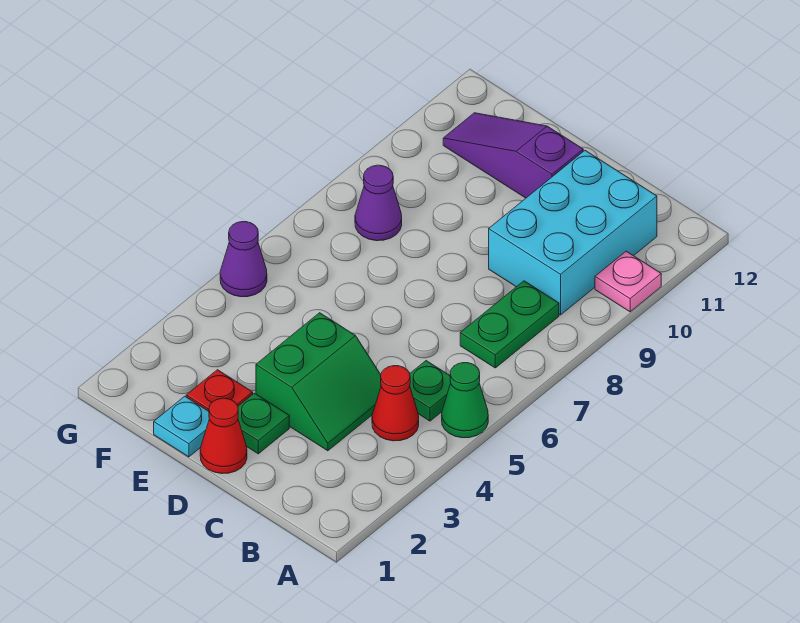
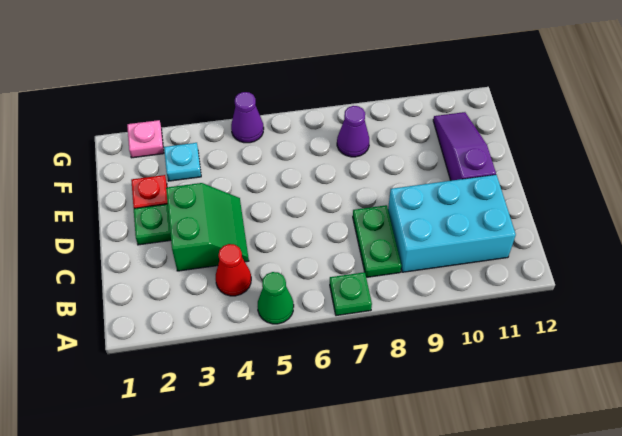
pink 1x1 plate [595,251,661,312] -> pink 1x1 plate moved to [127,120,164,158]
green 1x1 plate [410,361,451,421] -> green 1x1 plate moved to [330,272,372,316]
green 1x2 plate [460,281,559,368] -> green 1x2 plate turned to [353,205,401,277]
green 2x2 slope [256,313,381,451] -> green 2x2 slope turned to [166,183,249,271]
red 1x1 cone [200,398,247,474] -> none
cyan 1x1 plate [154,396,209,457] -> cyan 1x1 plate moved to [164,143,201,181]

